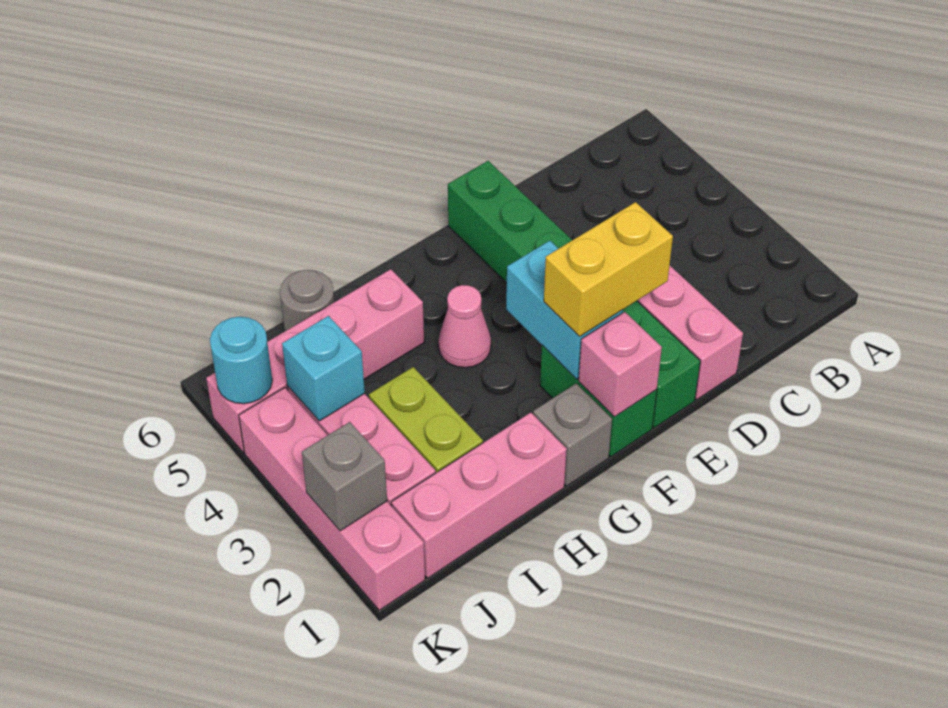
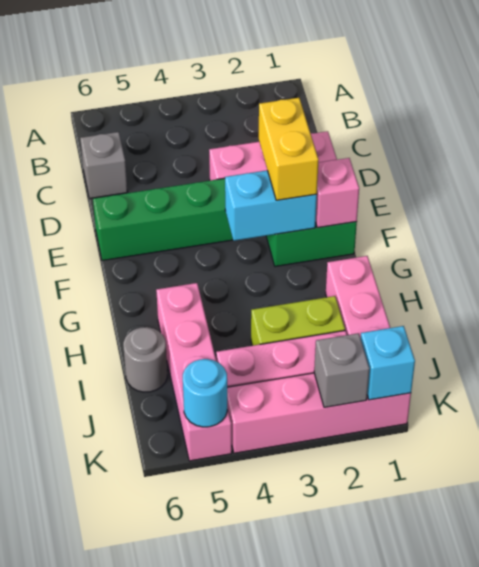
grey 1x1 brick [533,383,612,486] -> grey 1x1 brick moved to [80,132,128,199]
pink 1x1 cone [438,285,491,368] -> none
cyan 1x1 brick [282,316,365,421] -> cyan 1x1 brick moved to [361,326,415,400]

